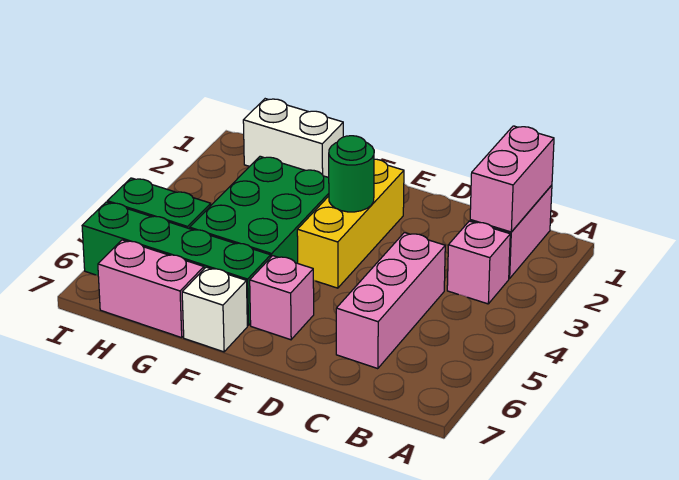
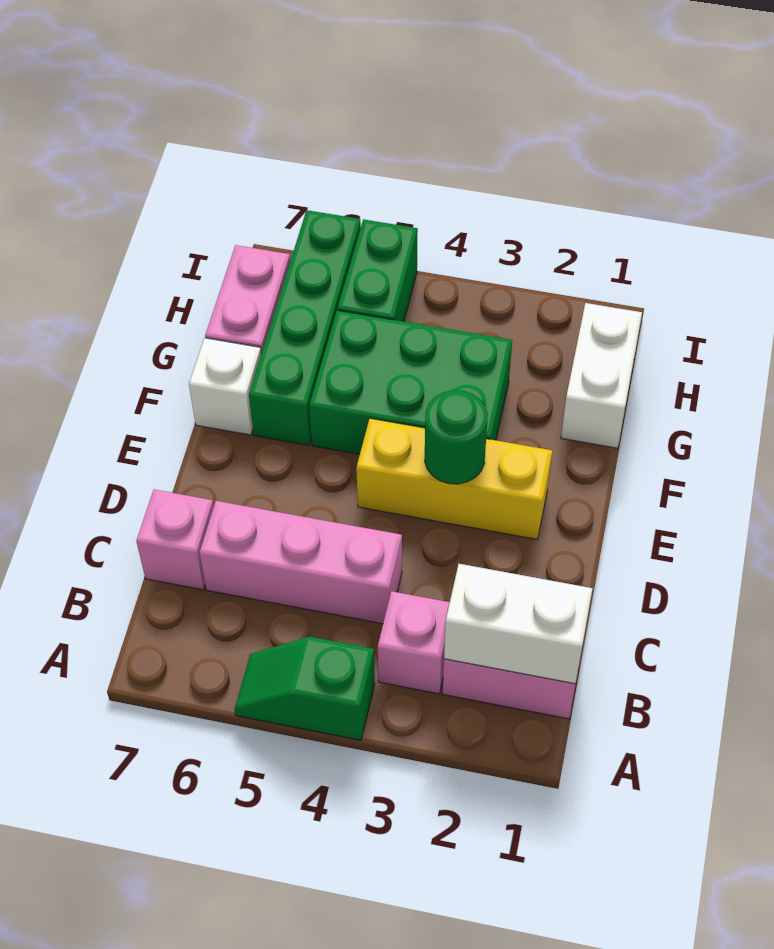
none -> green 1x2 slope [234,637,375,740]
pink 1x2 brick [470,126,554,232] -> white 1x2 brick [444,564,593,684]
pink 1x1 brick [250,256,314,340] -> pink 1x1 brick moved to [136,489,214,590]

